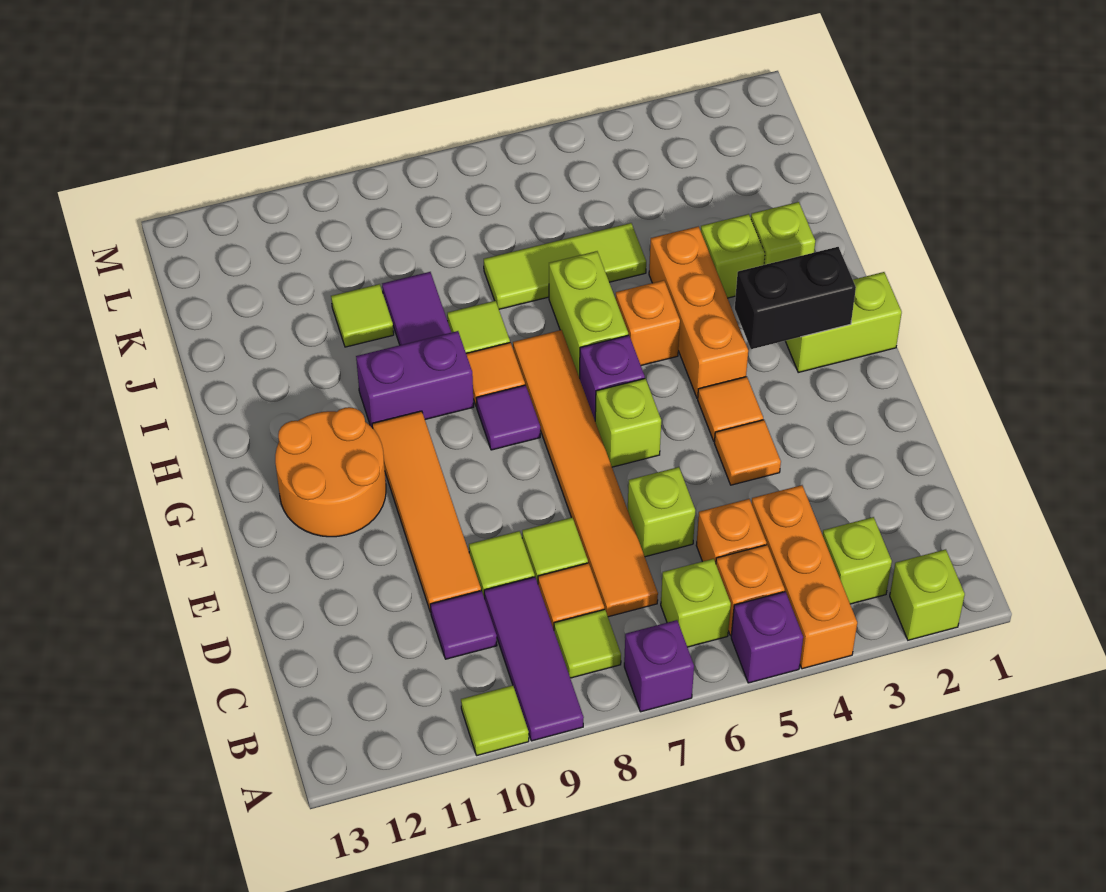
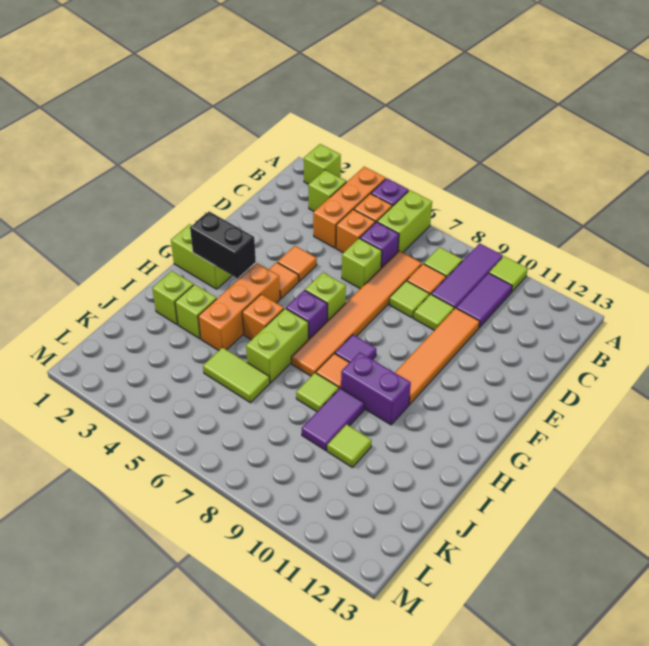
purple 1x1 brick [624,620,694,712] -> purple 1x1 brick moved to [360,222,399,268]
lime 1x1 brick [661,559,731,647] -> lime 1x2 brick [377,190,432,253]
purple 1x1 tile [430,591,497,659] -> purple 1x2 tile [456,273,512,328]
orange 2x2 round brick [275,407,386,537] -> none
lime 1x3 tile [484,223,646,309] -> lime 1x2 tile [203,347,270,403]

